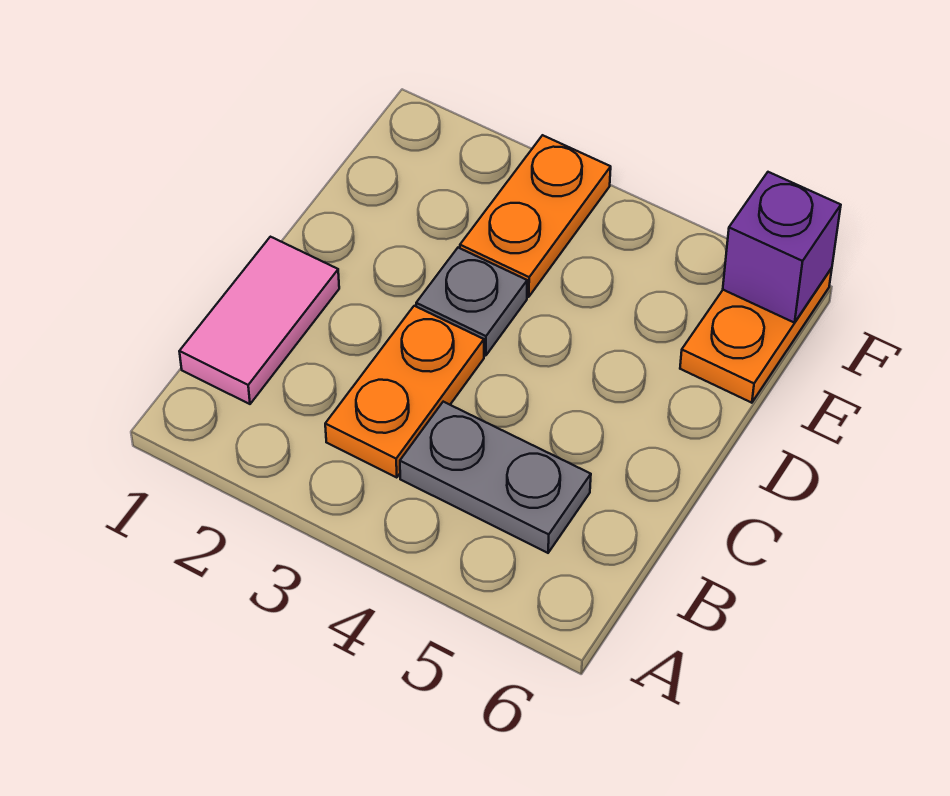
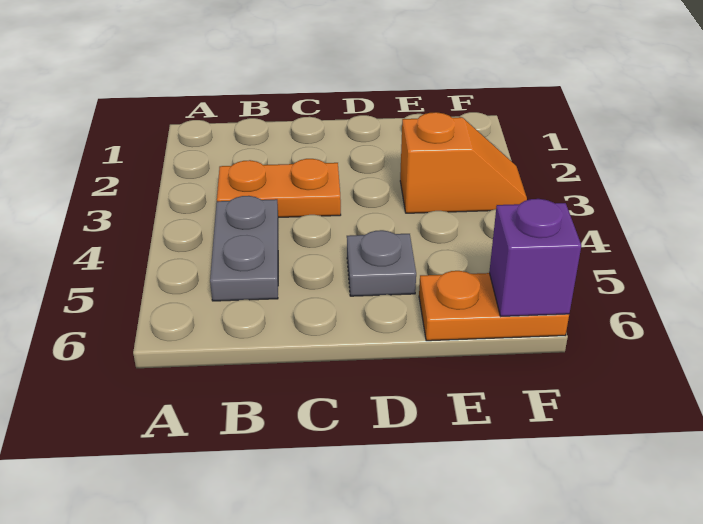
pink 1x2 tile [179,237,339,404] -> none
grey 1x1 plate [416,248,527,356] -> grey 1x1 plate moved to [347,230,416,296]
orange 1x2 plate [460,135,611,297] -> orange 1x2 slope [400,112,527,213]

